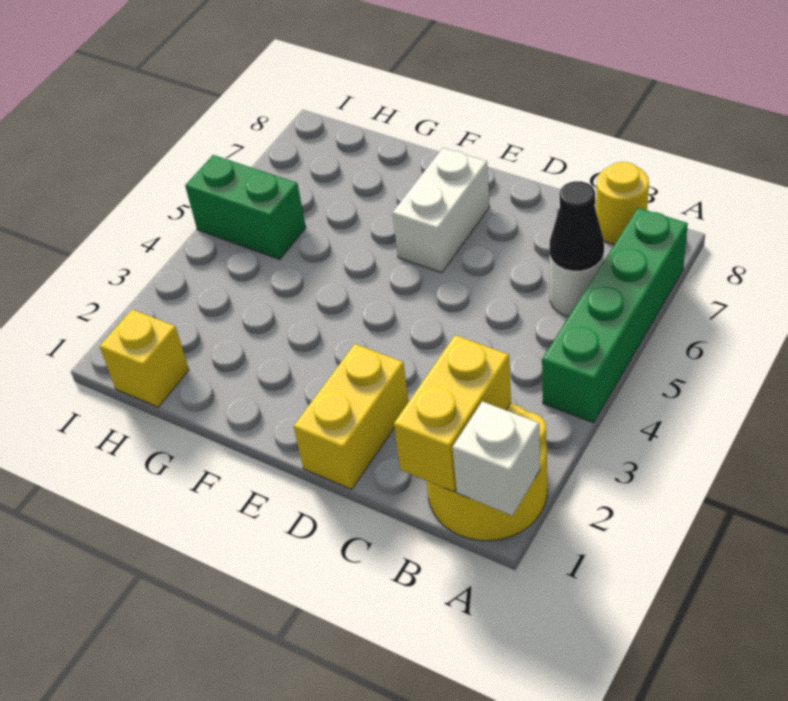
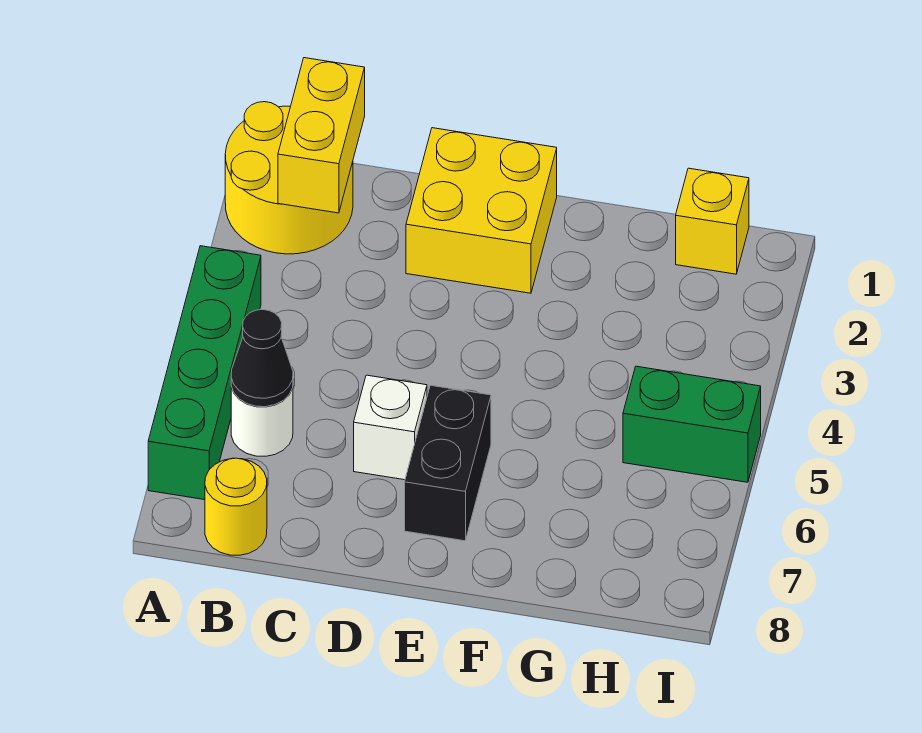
white 1x1 brick [453,401,540,516] -> white 1x1 brick moved to [354,375,427,480]
yellow 1x2 brick [294,344,409,489] -> yellow 2x2 brick [406,128,557,293]
white 1x2 brick [393,148,490,273] -> black 1x2 brick [405,385,491,541]

